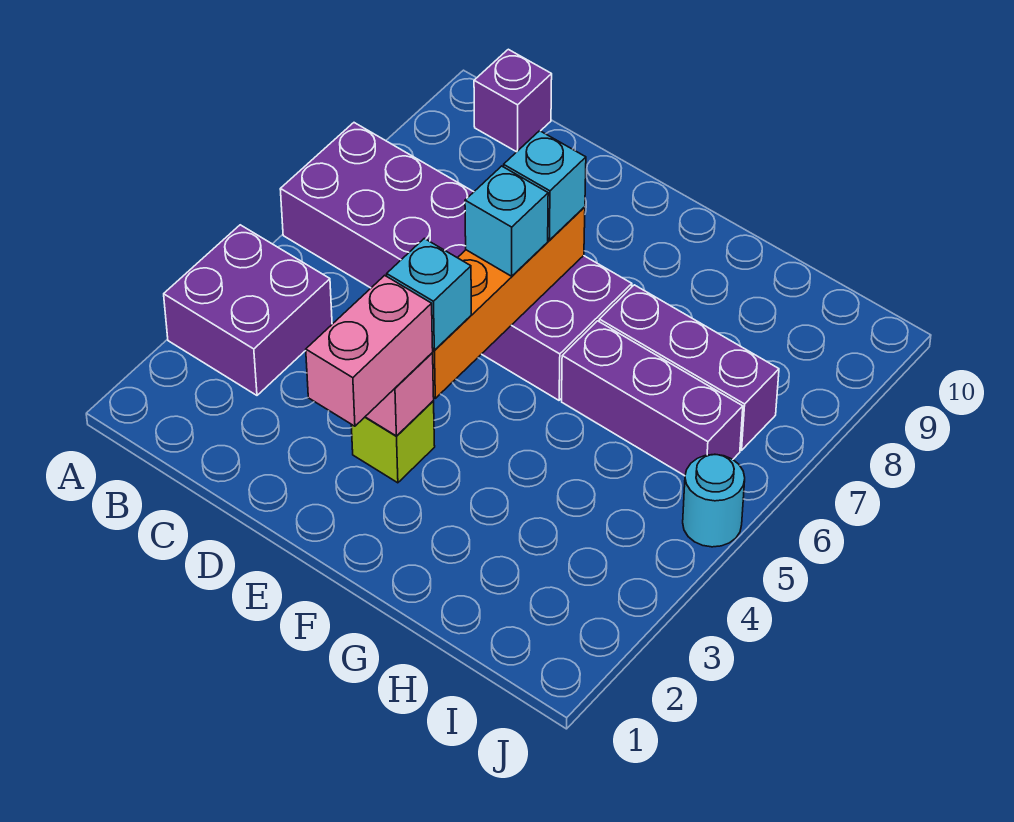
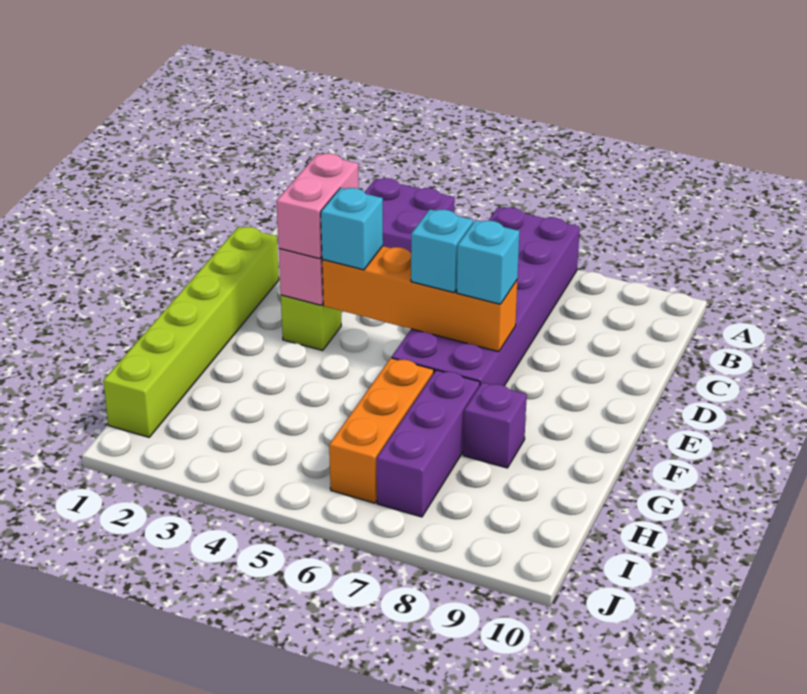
purple 1x1 brick [474,49,552,152] -> purple 1x1 brick moved to [463,382,527,468]
none -> lime 1x6 brick [103,227,279,437]
pink 1x2 brick [306,275,433,426] -> pink 1x2 brick turned to [276,153,359,259]
purple 1x3 brick [562,321,743,476] -> orange 1x3 brick [329,358,434,503]
cyan 1x1 round brick [683,454,745,547] -> none

